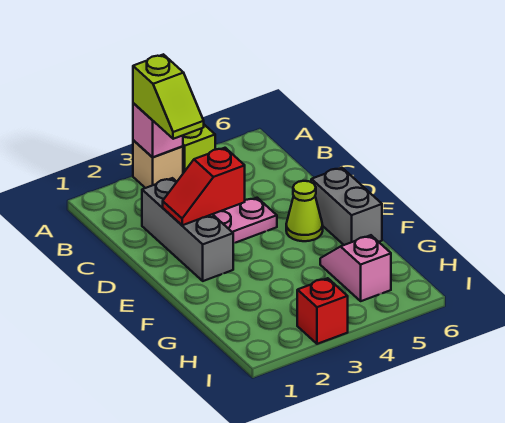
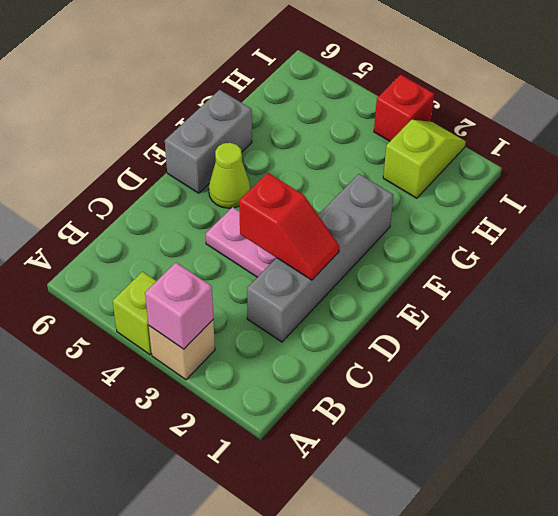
lime 1x2 slope [133,54,204,139] -> lime 1x2 slope moved to [383,120,466,198]
grey 1x3 brick [142,178,233,281] -> grey 1x4 brick [247,174,393,342]
pink 1x2 slope [320,235,391,301] -> none

